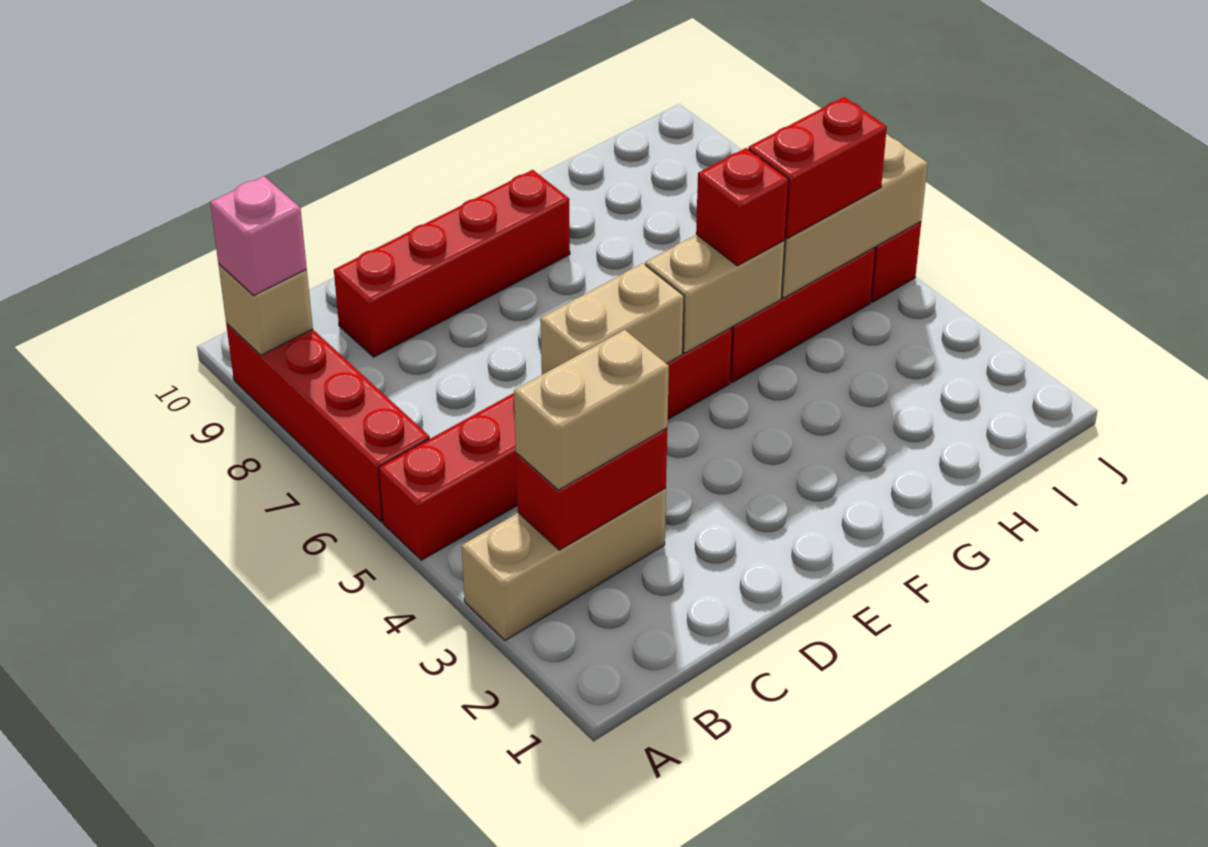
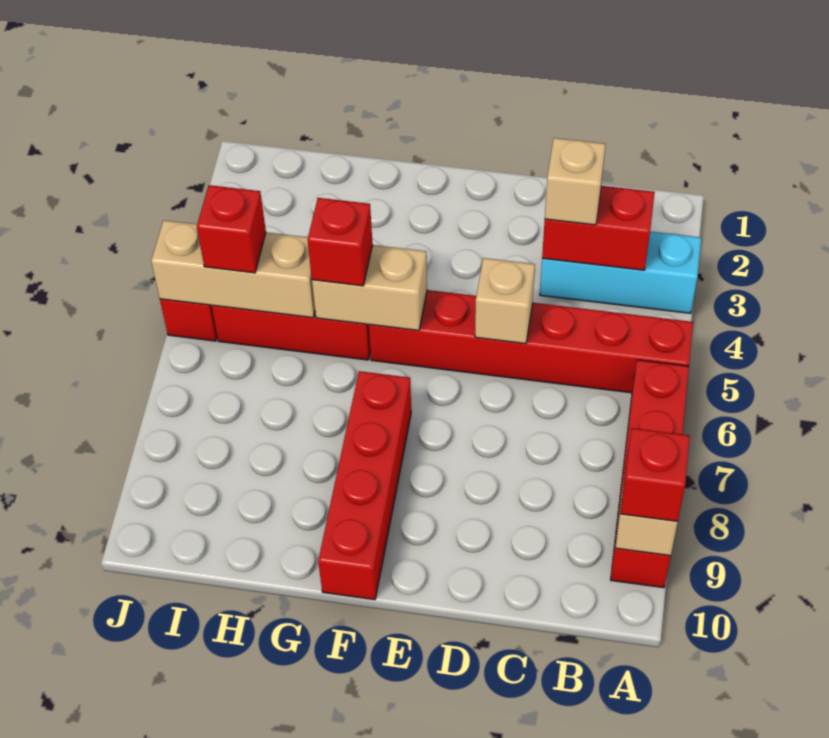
tan 1x3 brick [462,488,666,641] -> cyan 1x3 brick [540,232,701,313]
pink 1x1 brick [210,176,307,295] -> red 1x1 brick [620,428,690,522]
tan 1x2 brick [514,330,669,490] -> tan 1x1 brick [545,138,606,225]
red 1x4 brick [334,170,570,357] -> red 1x4 brick turned to [318,371,411,600]
tan 1x2 brick [540,263,684,375] -> tan 1x1 brick [475,258,535,344]
red 1x2 brick [749,97,887,239] -> red 1x1 brick [197,185,266,273]

